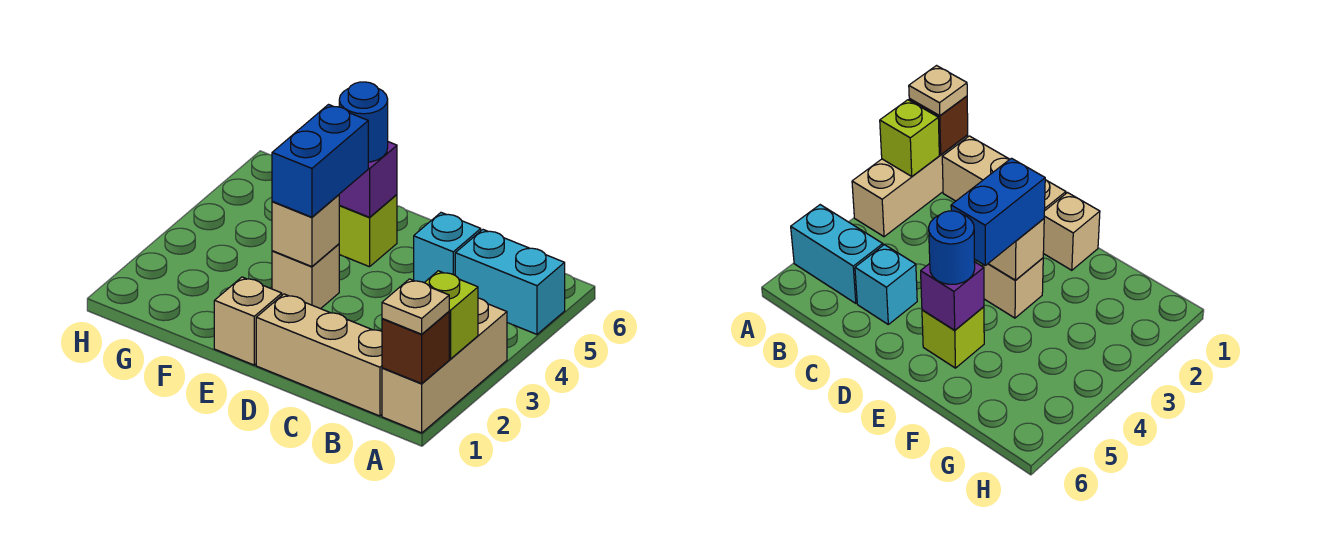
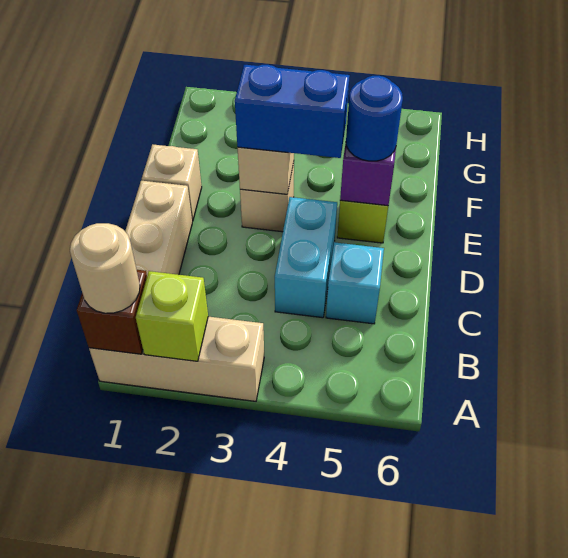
tan 1x1 plate [382,279,449,334] -> tan 1x1 round brick [70,223,140,313]
cyan 1x2 brick [455,230,565,334] -> cyan 1x2 brick moved to [275,197,337,318]

